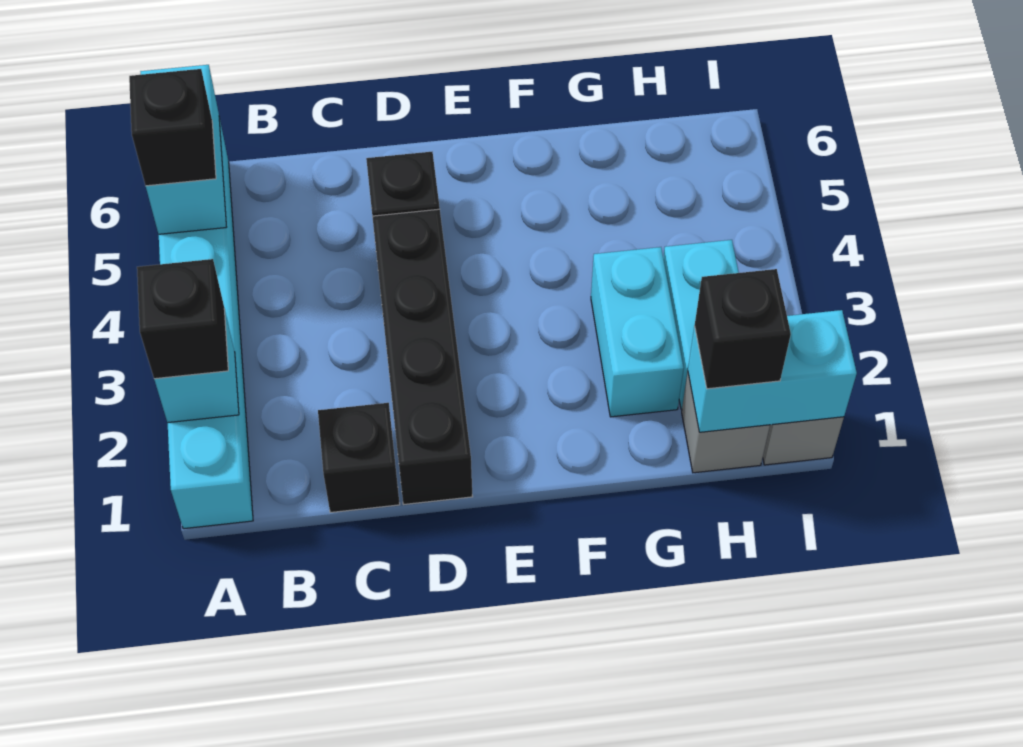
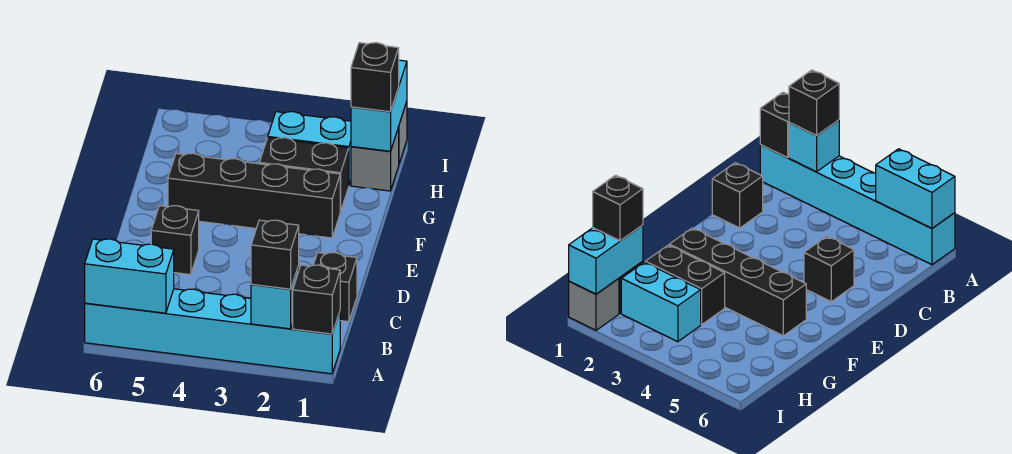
black 1x1 brick [129,69,216,186] -> black 1x1 brick moved to [293,265,340,334]
black 1x4 brick [373,209,473,504] -> black 1x4 brick moved to [168,153,340,238]
cyan 1x2 brick [591,247,684,417] -> black 1x2 brick [259,138,349,212]

